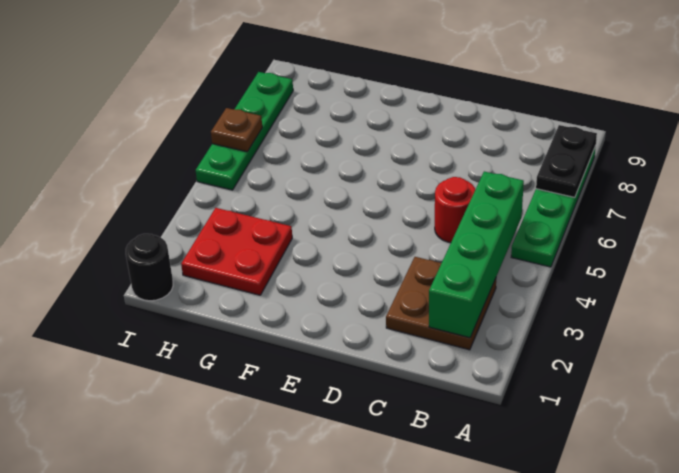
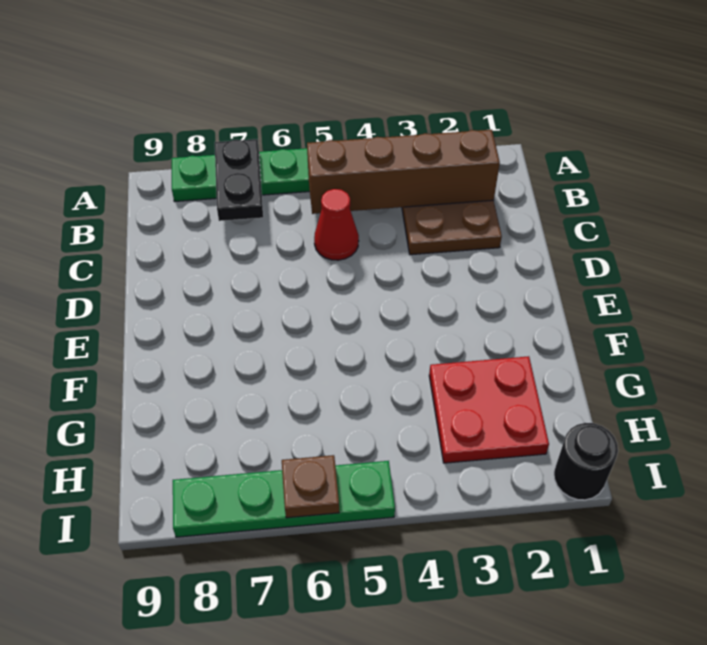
black 1x2 plate [536,125,597,197] -> black 1x2 plate turned to [215,139,263,221]
green 1x4 brick [429,171,524,338] -> brown 1x4 brick [307,130,500,214]
red 1x1 round brick [435,177,475,243] -> red 1x1 cone [314,189,359,260]

